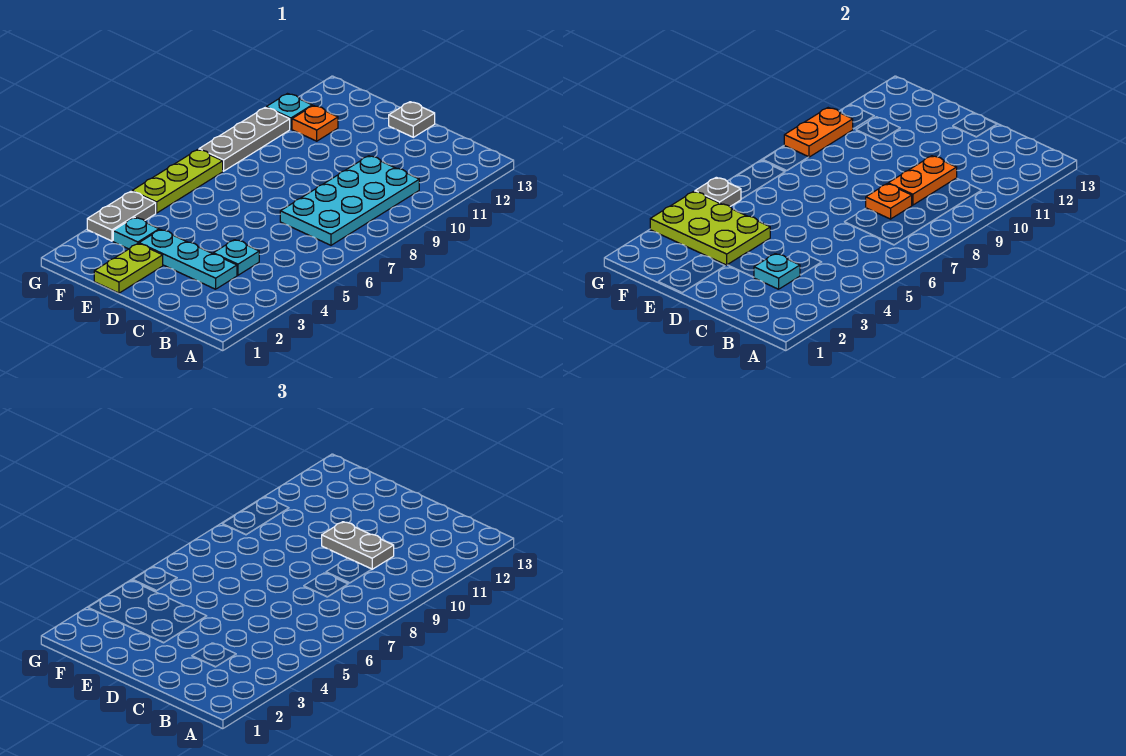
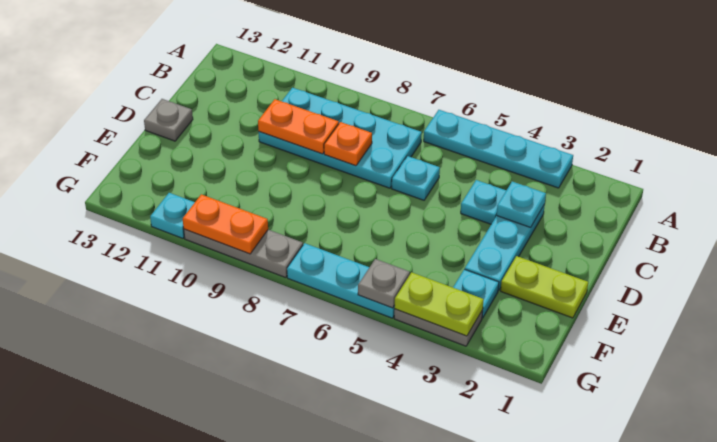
none -> cyan 1x4 plate [424,110,573,188]
none -> cyan 1x1 plate [392,156,440,200]
grey 1x2 plate [322,522,394,569] -> none
lime 2x3 plate [650,192,770,265] -> lime 1x2 plate [394,272,484,336]
orange 1x1 plate [292,106,338,141] -> none
lime 1x3 plate [132,150,223,213] -> cyan 1x3 plate [287,243,395,318]

